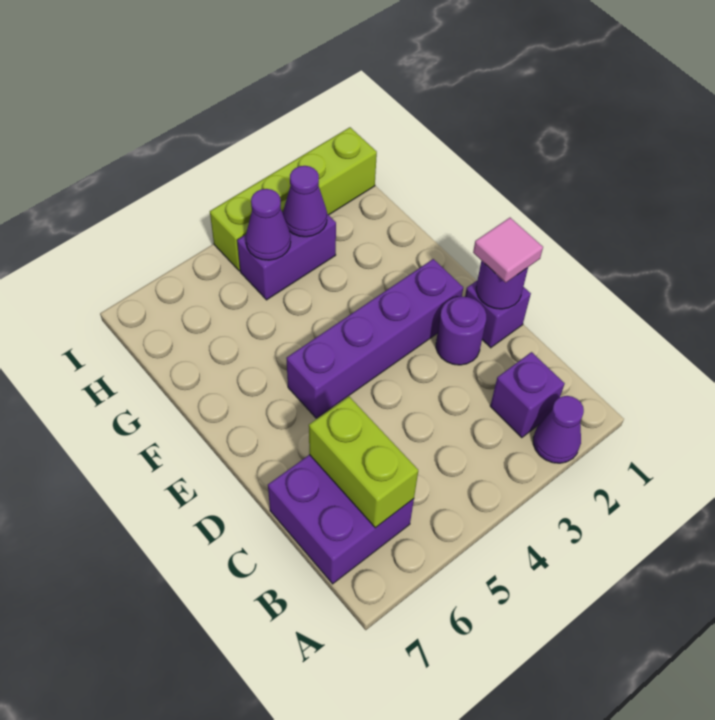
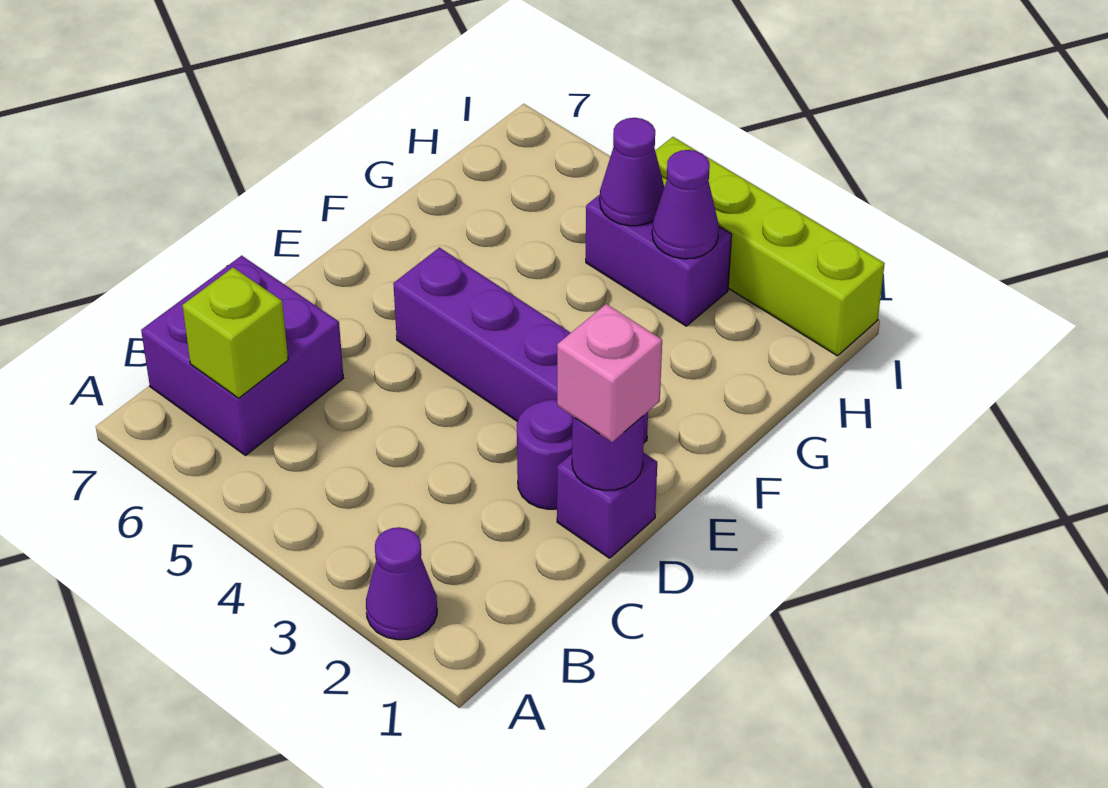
purple 1x1 brick [490,352,565,438] -> none
lime 1x2 brick [309,397,418,528] -> lime 1x1 brick [182,268,288,398]
pink 1x1 tile [473,218,543,283] -> pink 1x1 brick [557,304,662,442]

